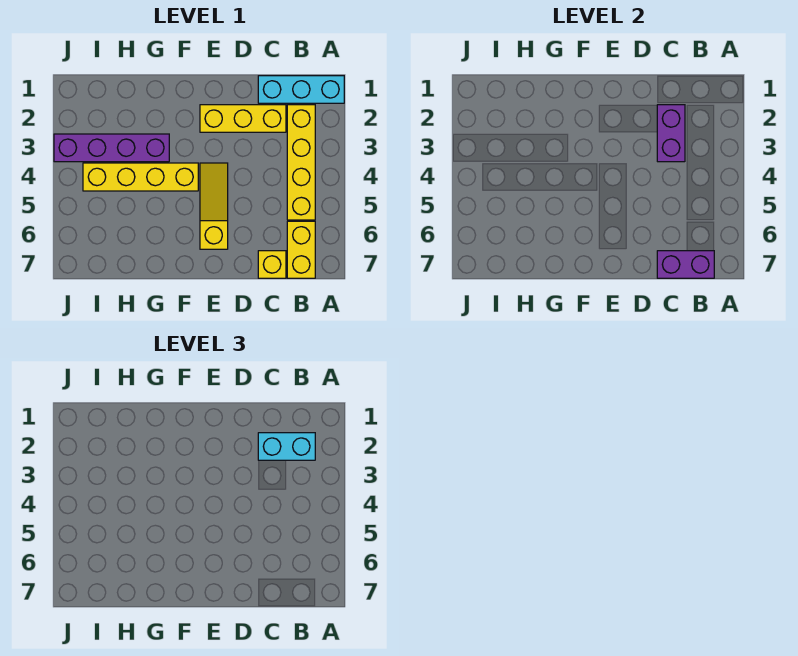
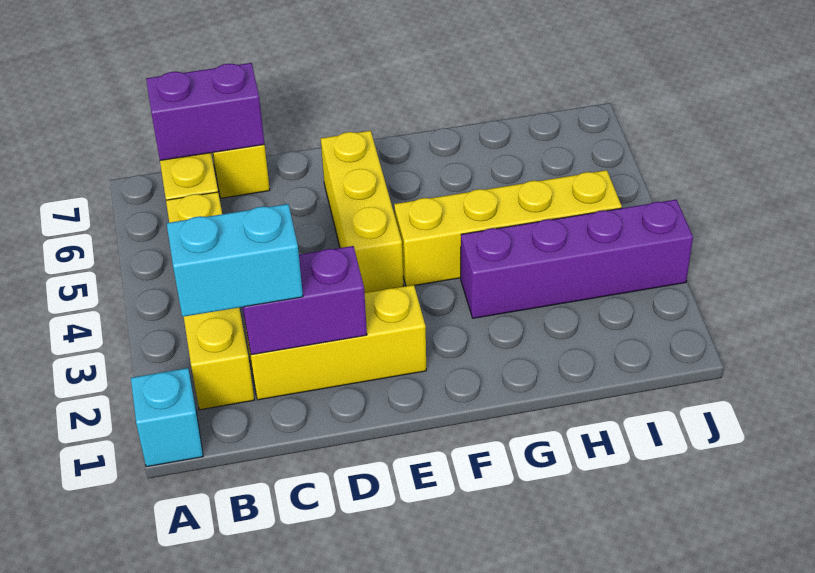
cyan 1x3 brick [258,76,344,103] -> cyan 1x1 brick [131,368,203,467]
purple 1x2 brick [657,105,685,162] -> purple 1x2 brick turned to [243,246,367,355]
yellow 1x3 slope [200,163,228,249] -> yellow 1x3 brick [321,131,403,293]

